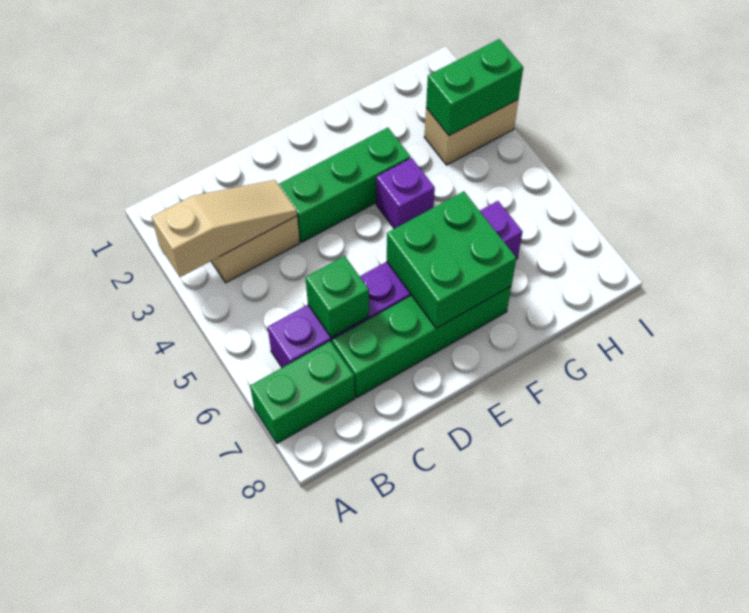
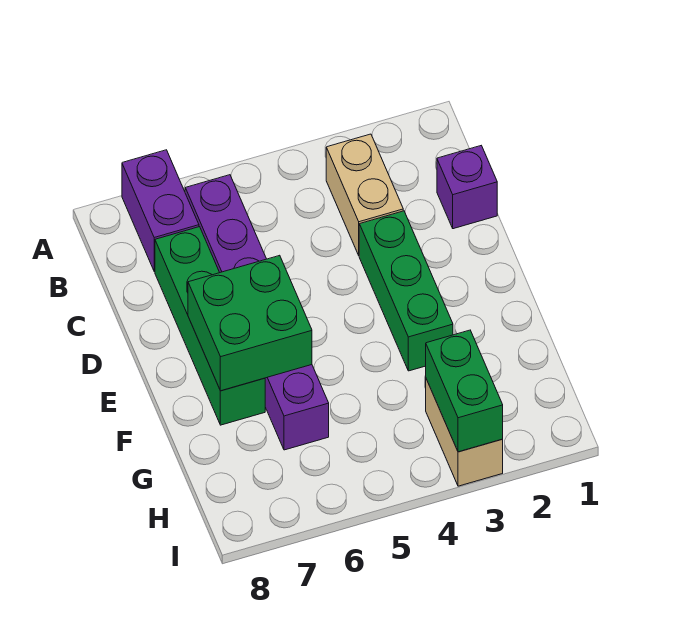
tan 1x3 slope [152,180,297,277] -> none
green 1x2 brick [250,341,355,443] -> purple 1x2 brick [122,150,199,272]
green 1x1 brick [306,256,369,338] -> none
purple 1x1 brick [376,158,435,229] -> purple 1x1 brick moved to [437,146,497,229]

